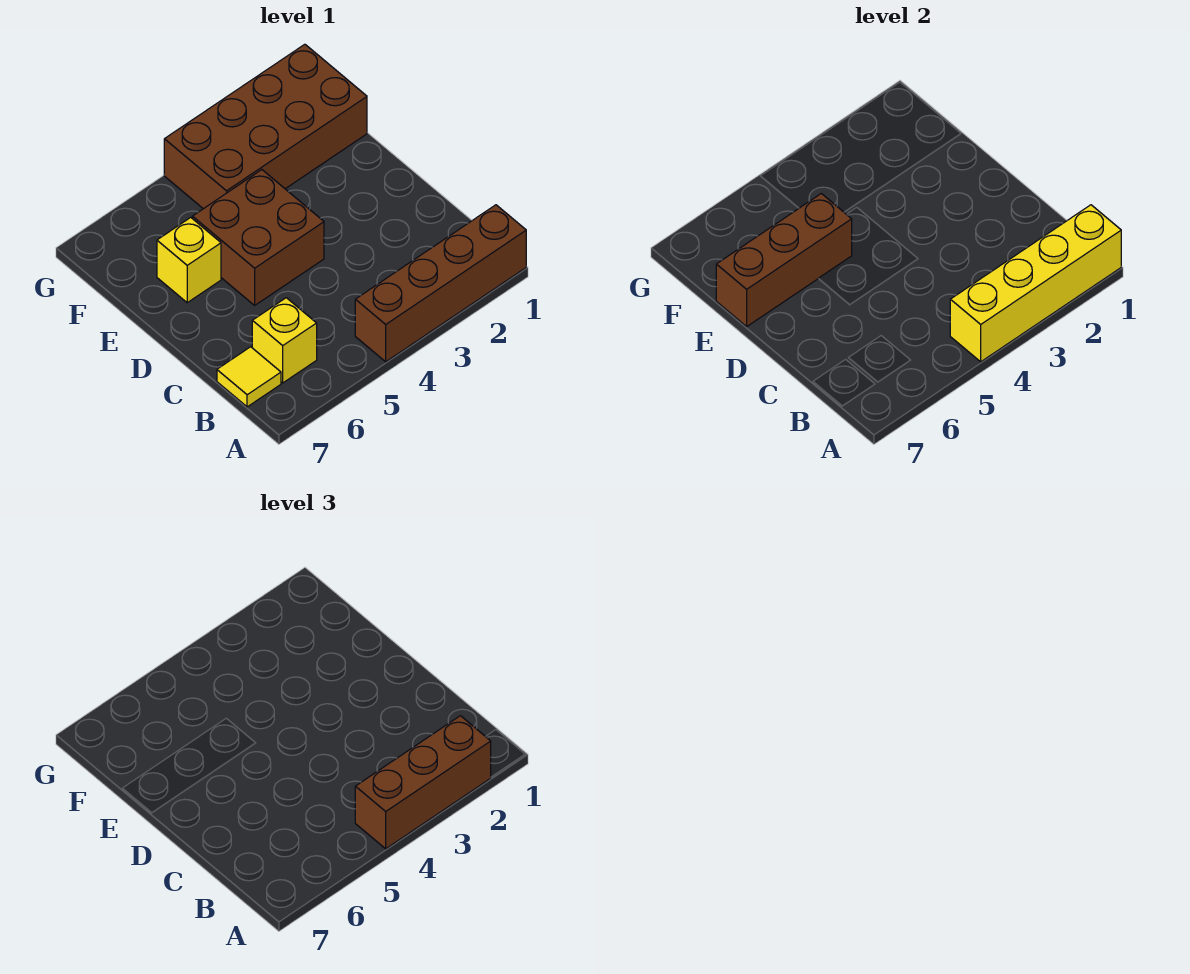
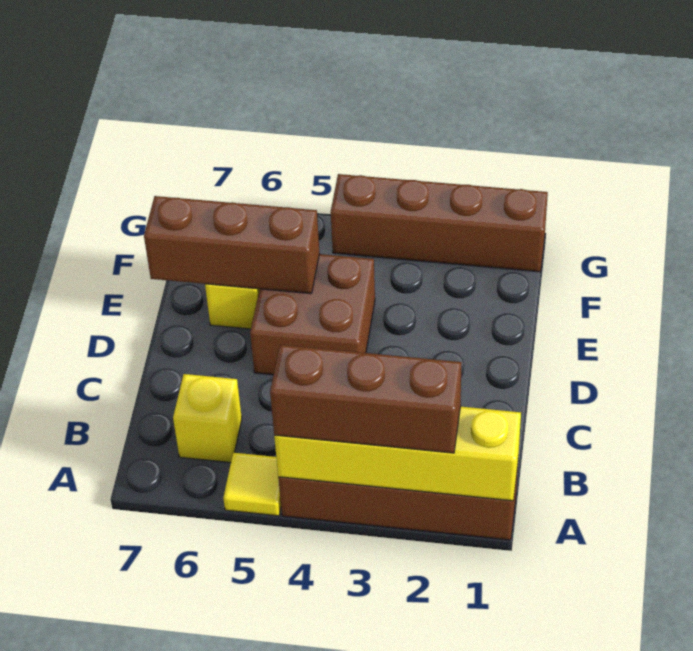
yellow 1x1 tile [217,347,281,407] -> yellow 1x1 tile moved to [223,453,281,516]
brown 2x4 brick [164,44,367,209] -> brown 1x4 brick [331,174,548,272]

